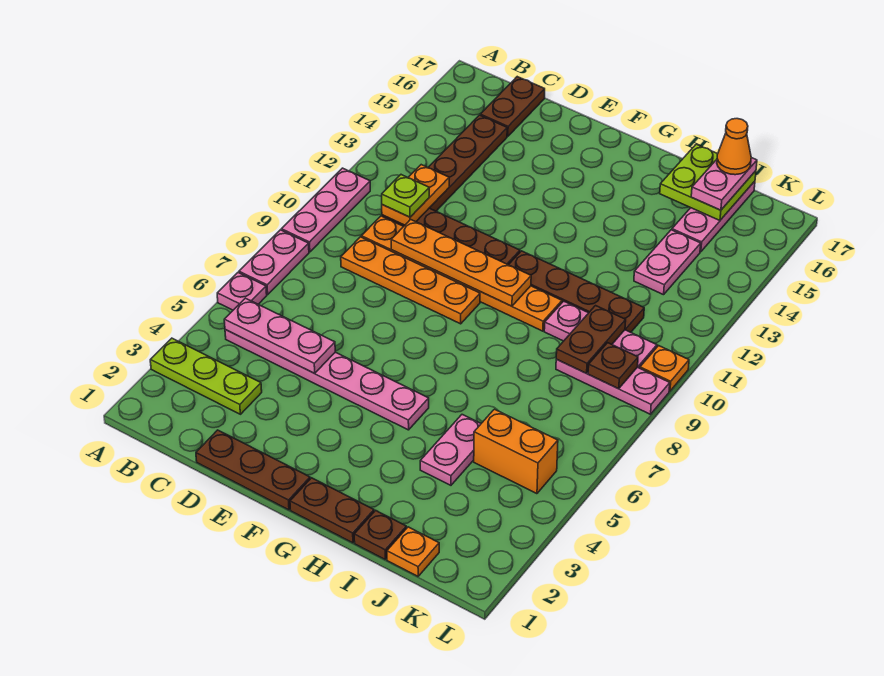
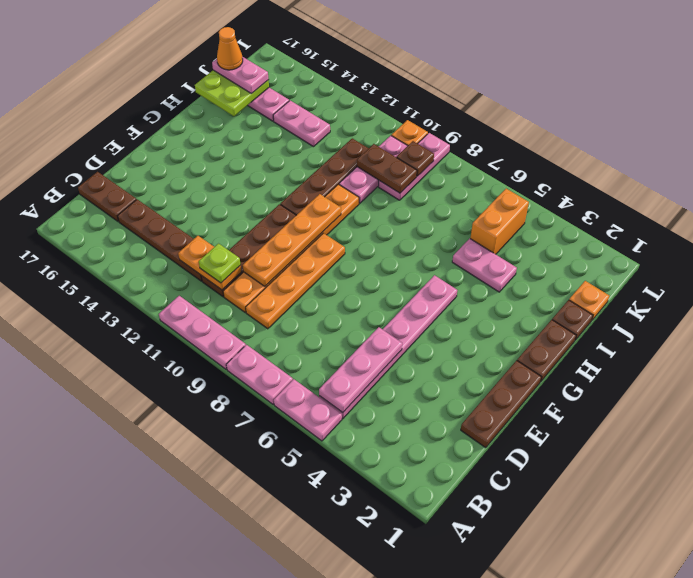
lime 1x3 plate [150,338,262,414] -> none
pink 1x1 plate [217,273,267,310] -> pink 1x2 plate [274,379,342,441]

